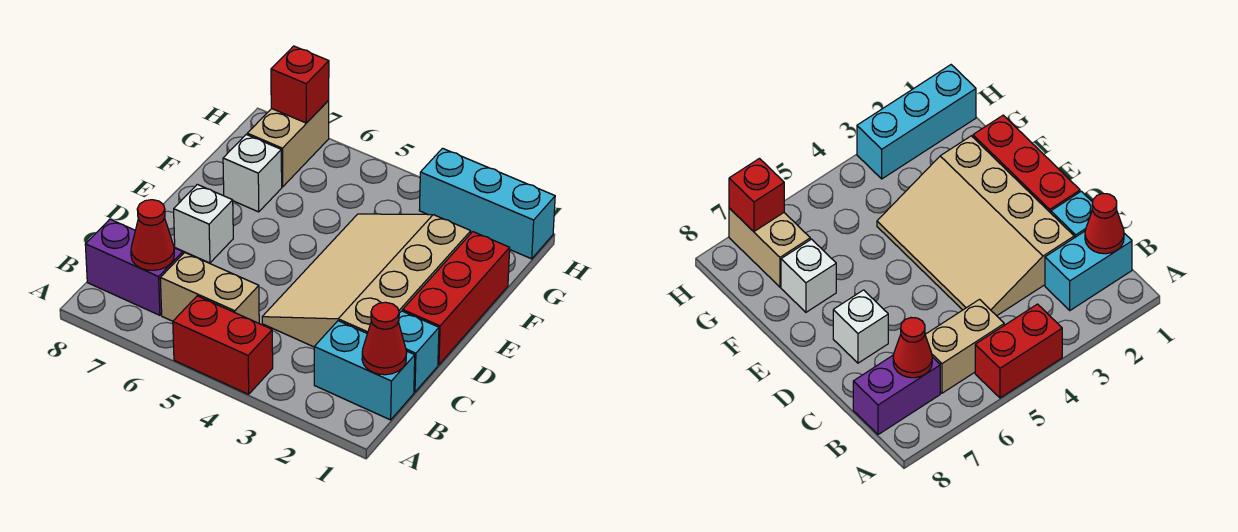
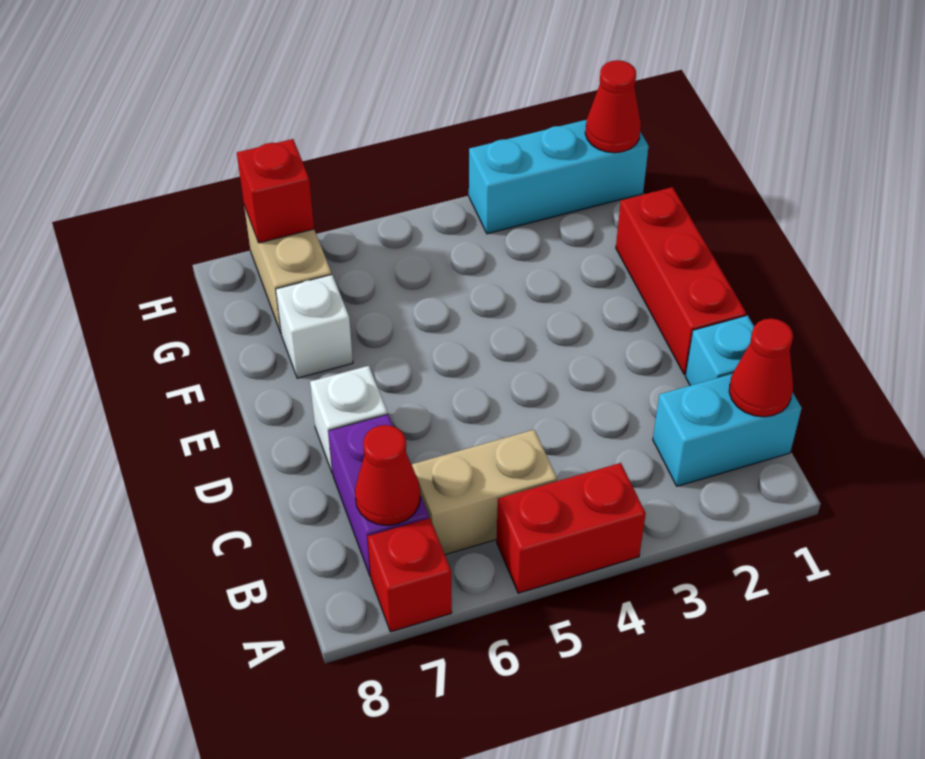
none -> red 1x1 brick [368,518,452,632]
purple 1x2 brick [85,219,183,315] -> purple 1x2 brick turned to [328,414,429,577]
tan 3x4 slope [262,214,471,347] -> none
none -> red 1x1 cone [585,60,641,153]

